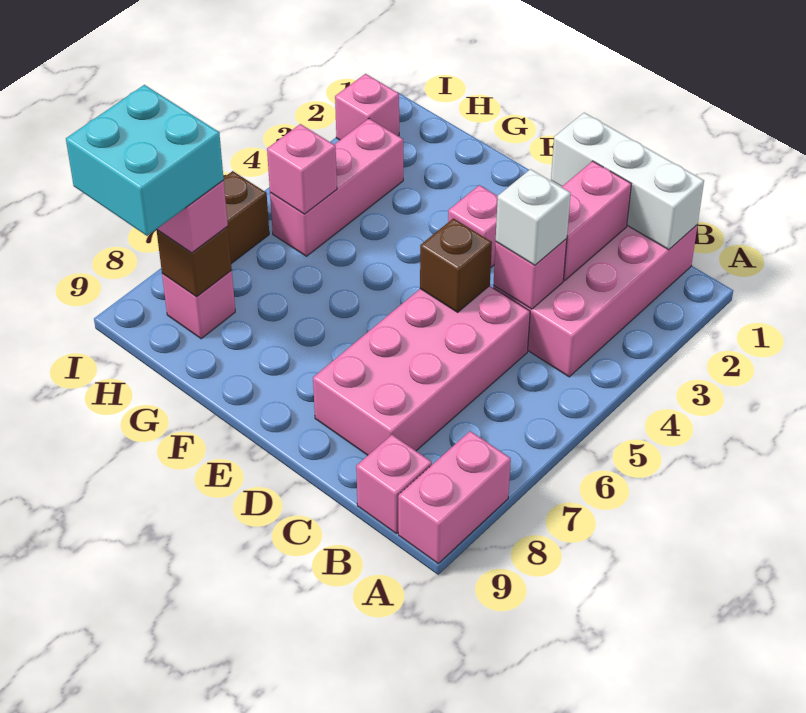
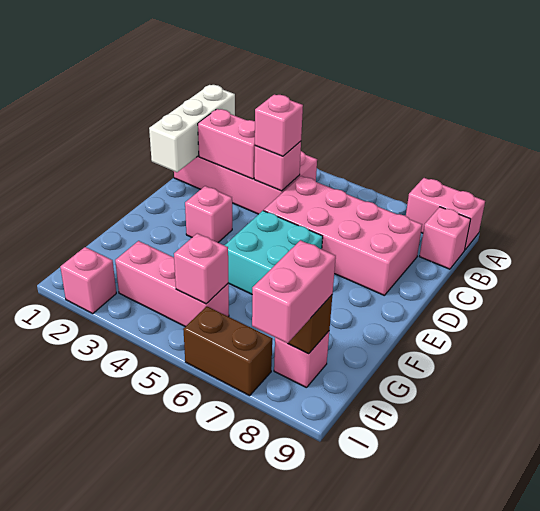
white 1x1 brick [496,169,571,265] -> pink 1x1 brick [255,94,303,156]
brown 1x1 brick [420,218,492,312] -> none
cyan 2x2 brick [66,85,224,236] -> cyan 2x2 brick moved to [225,211,323,294]

